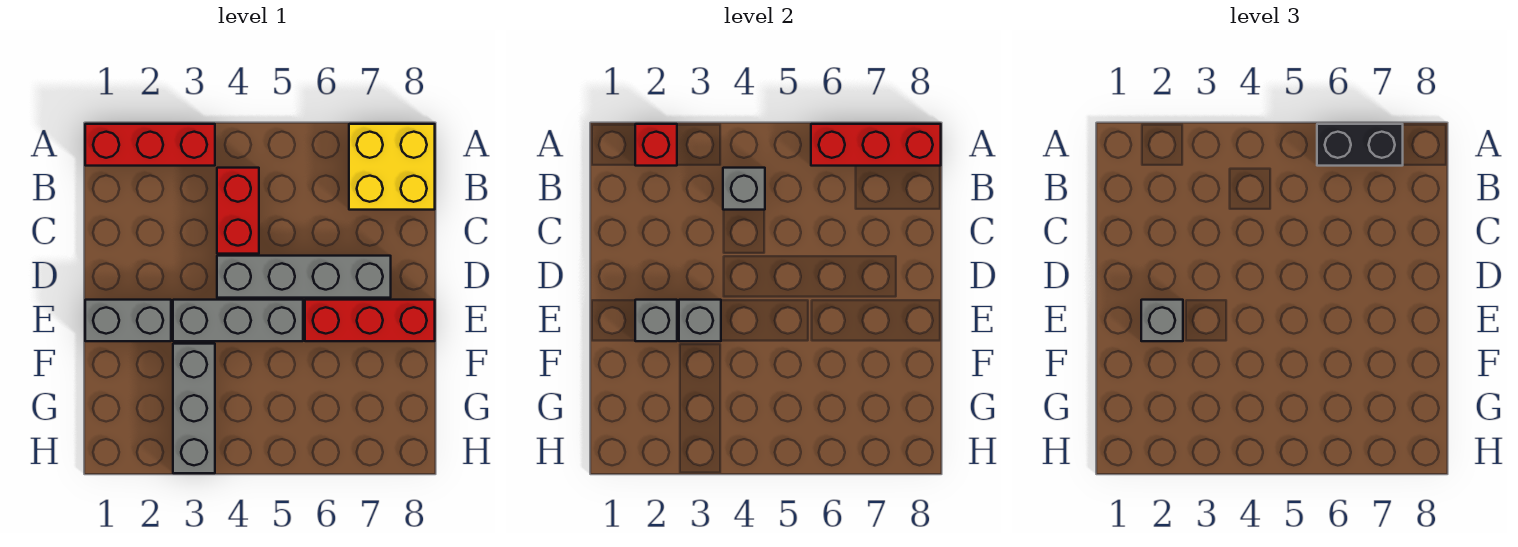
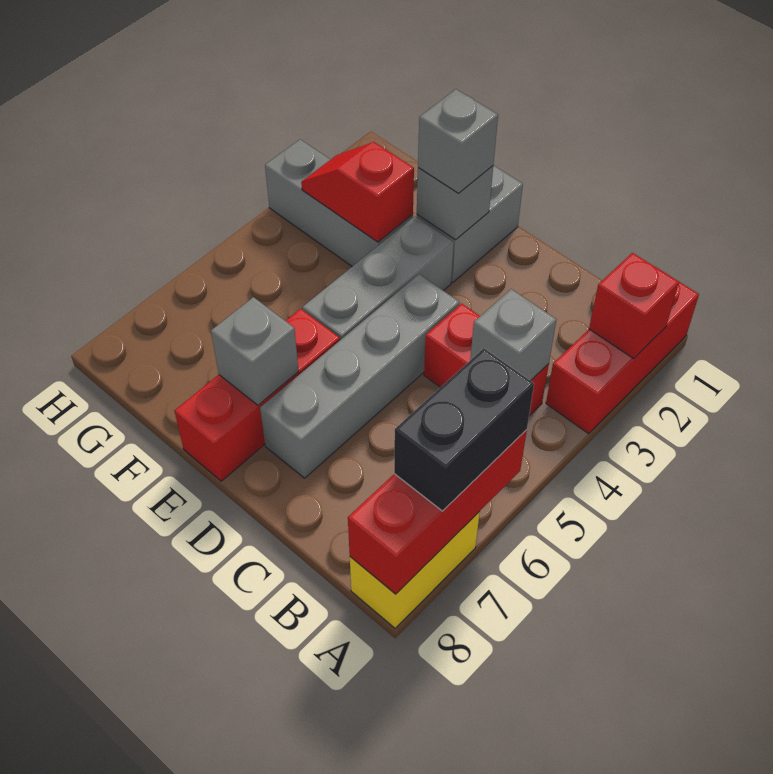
yellow 2x2 brick [349,124,435,210] -> yellow 1x2 brick [350,512,480,628]
grey 1x1 brick [679,300,721,341] -> grey 1x1 brick moved to [211,297,299,405]
none -> red 1x2 slope [301,142,414,242]

